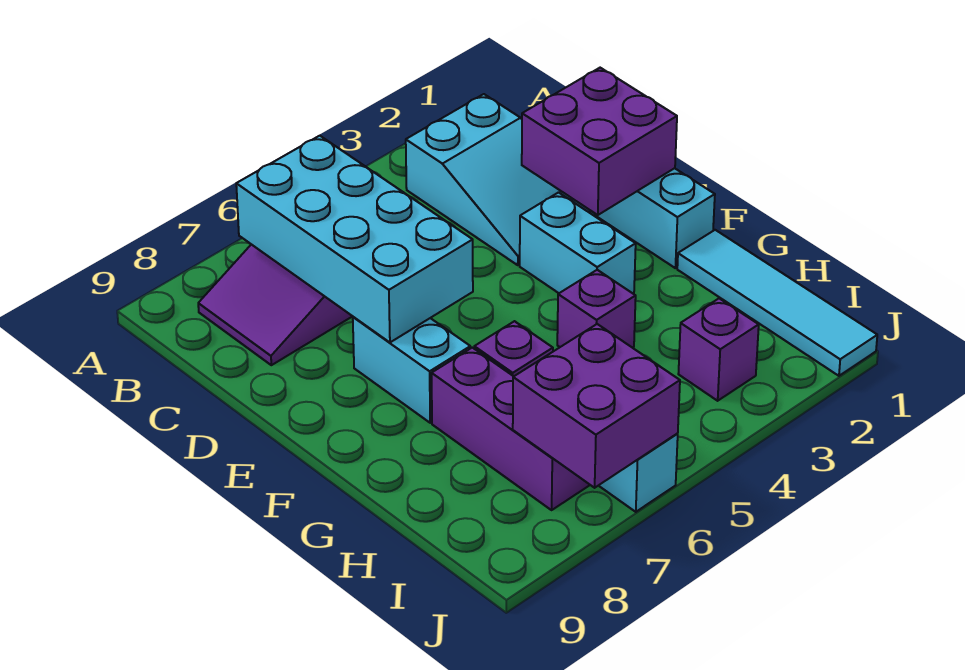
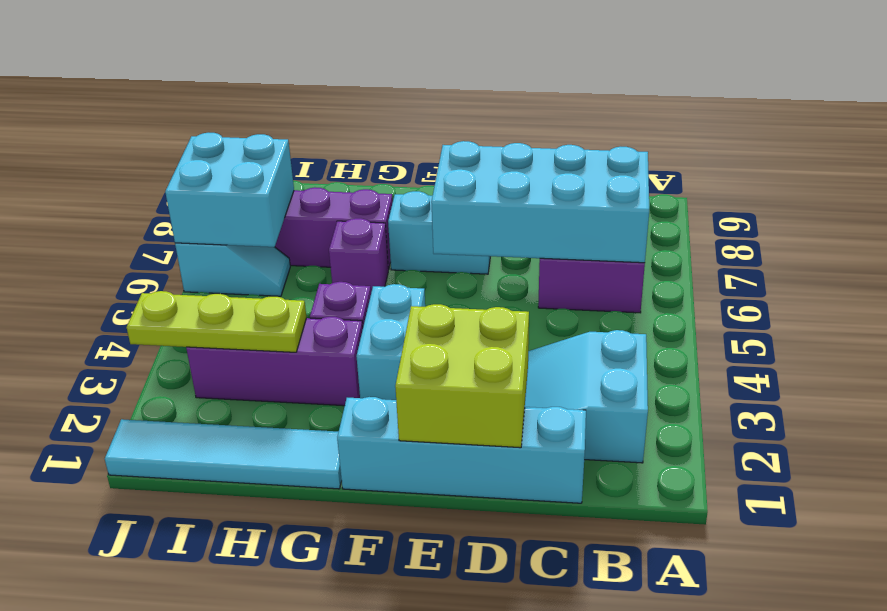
purple 2x2 brick [522,68,677,215] -> lime 2x2 brick [395,304,529,448]
cyan 1x2 brick [520,193,636,294] -> cyan 1x2 brick turned to [356,284,425,400]
none -> lime 1x3 plate [126,291,306,352]
purple 1x1 brick [678,298,759,401] -> purple 1x3 brick [186,317,363,406]
purple 2x2 brick [513,324,680,488] -> cyan 2x2 brick [165,133,294,247]

